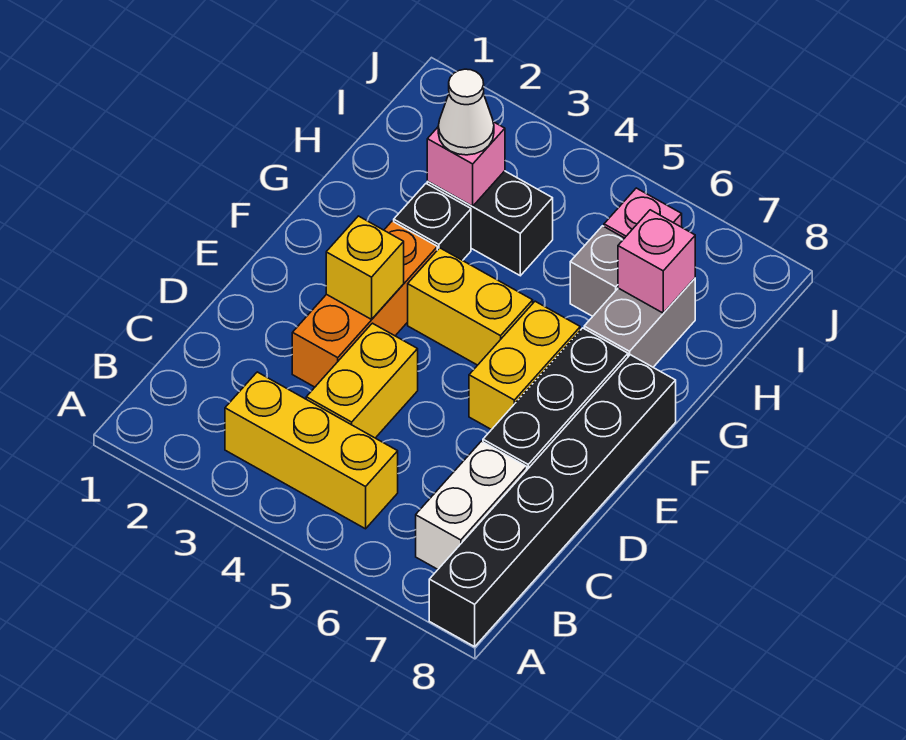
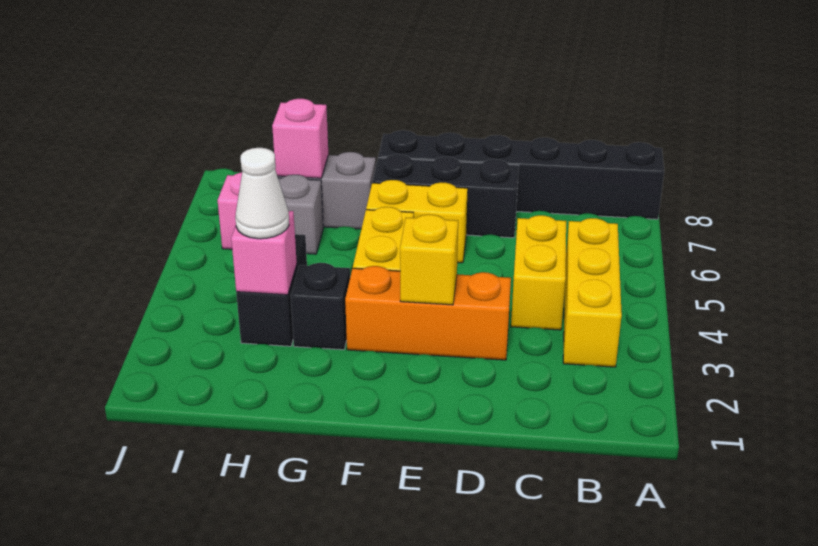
white 1x2 brick [416,441,527,569] -> none
yellow 1x2 brick [306,323,418,438] -> yellow 1x2 brick turned to [511,215,566,330]

